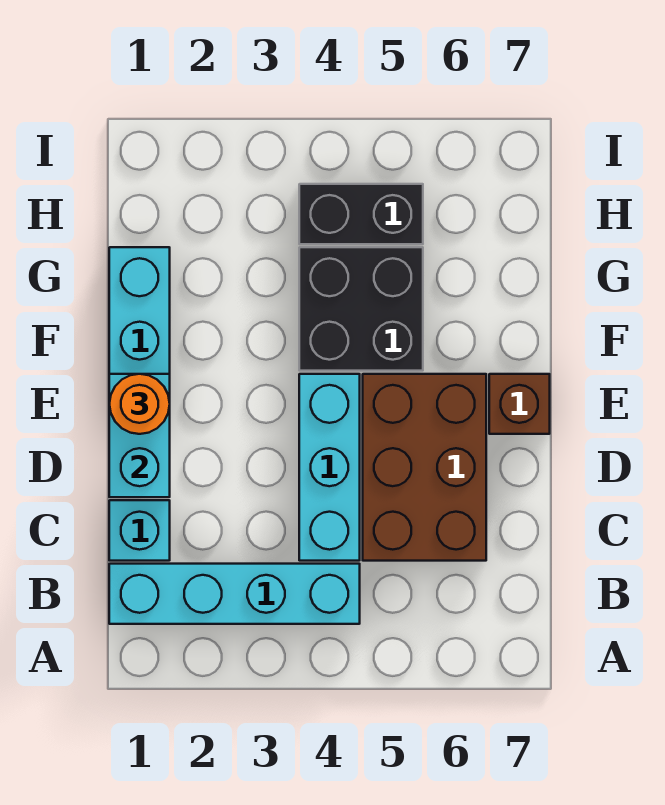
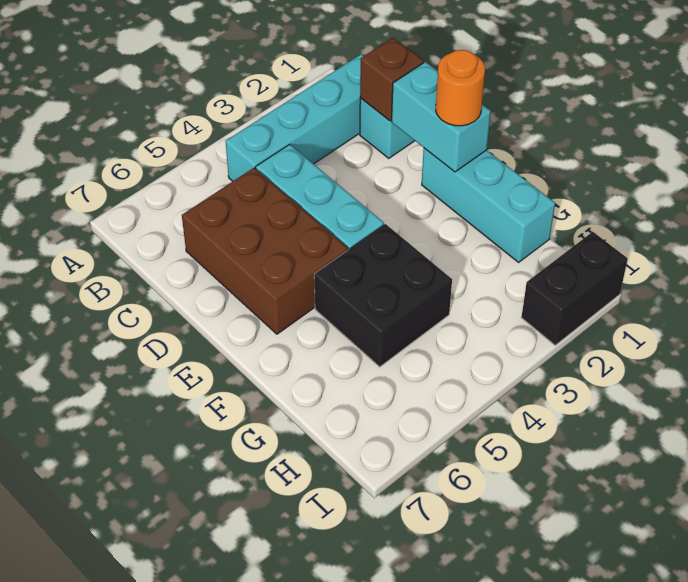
brown 1x1 brick [489,374,550,434] -> brown 1x1 brick moved to [360,38,424,121]
black 1x2 brick [299,184,423,244] -> black 1x2 brick moved to [521,232,628,345]

